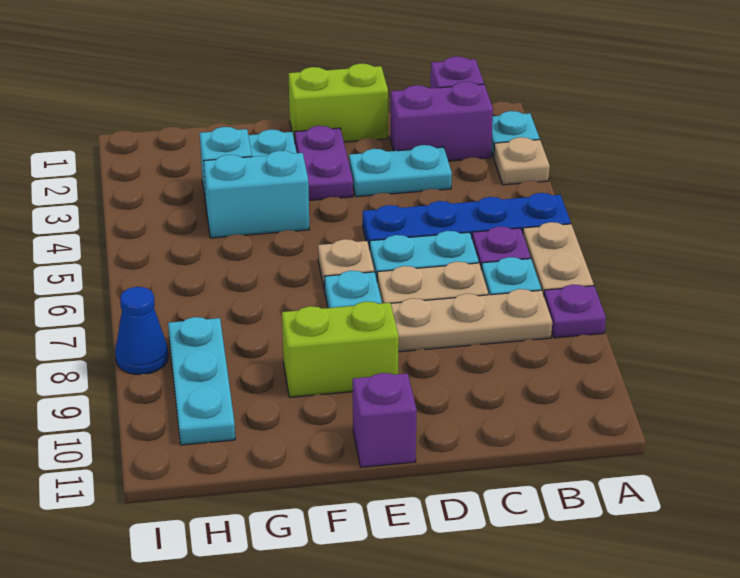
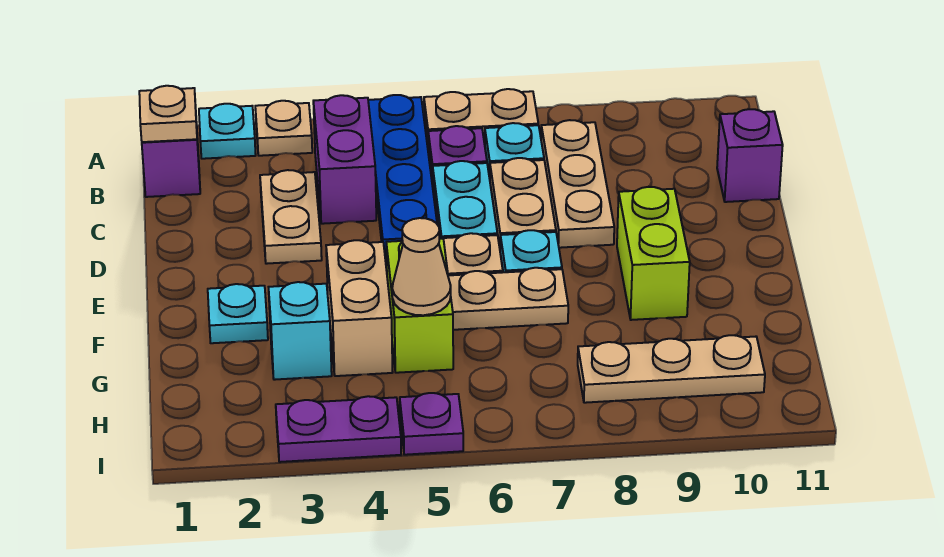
purple 1x1 plate [544,285,606,338] -> purple 1x1 plate moved to [400,393,463,455]
none -> tan 1x1 plate [139,86,197,142]
purple 1x2 brick [390,82,493,161] -> purple 1x2 brick moved to [313,95,376,224]
cyan 1x2 plate [349,145,452,197] -> tan 1x2 plate [260,170,322,264]
lime 1x2 brick [288,64,388,142] -> lime 1x2 brick moved to [386,239,453,373]
purple 1x2 plate [295,126,353,200] -> purple 1x2 plate moved to [276,396,401,462]
purple 1x1 brick [353,373,417,467] -> purple 1x1 brick moved to [717,109,783,202]
cyan 1x2 brick [204,151,309,238] -> tan 1x2 brick [326,240,393,376]
none -> tan 1x2 plate [448,268,568,330]
none -> tan 1x1 cone [392,218,451,315]
cyan 1x3 plate [168,317,235,445] -> tan 1x3 plate [578,335,765,403]
blue 1x1 cone [115,287,168,375] -> none

